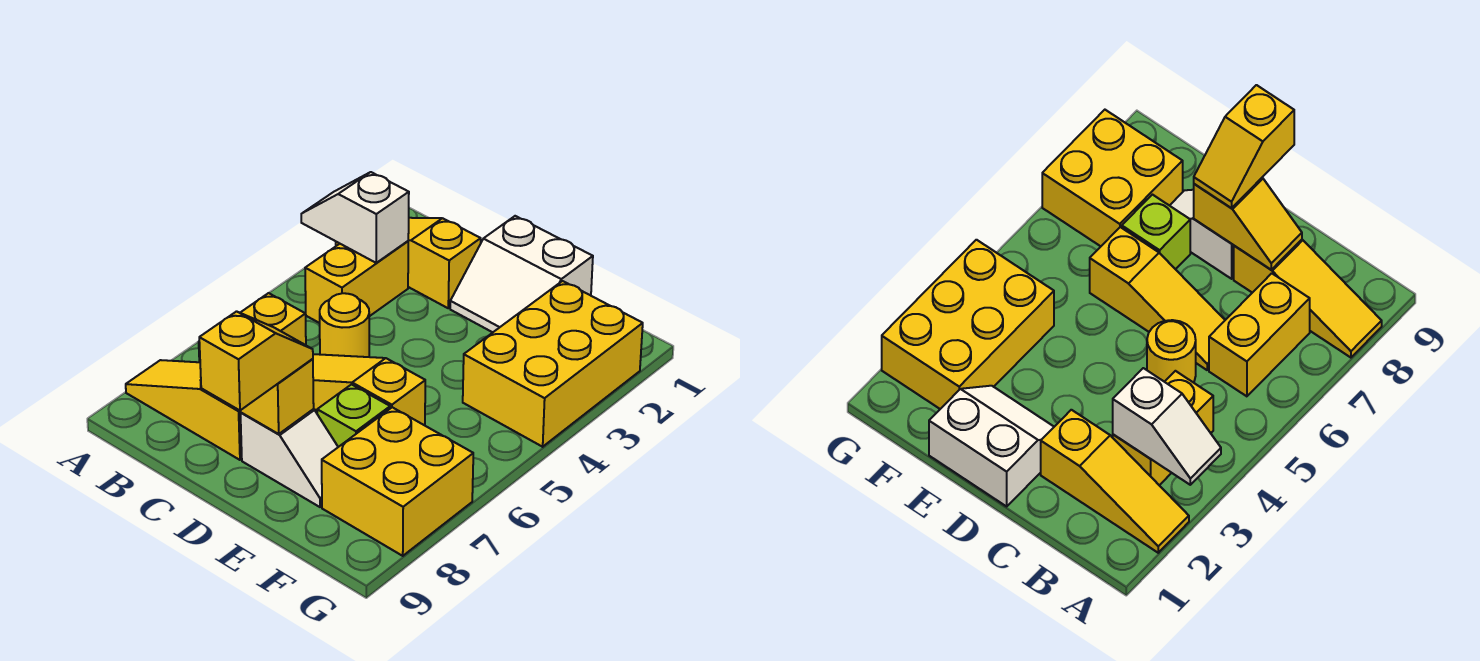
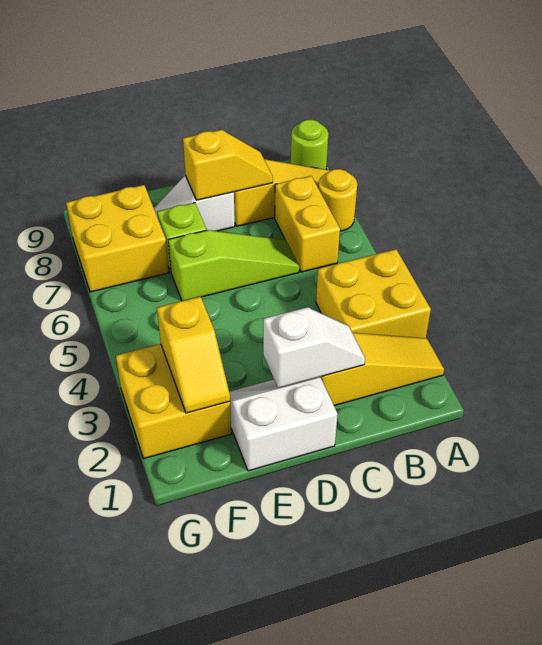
white 1x2 slope [301,172,409,263] -> white 1x2 slope moved to [263,307,365,388]
none -> lime 1x1 round brick [291,120,328,170]
yellow 1x2 brick [305,241,408,323] -> yellow 2x2 brick [316,249,431,338]
yellow 1x1 round brick [320,293,369,357] -> yellow 1x1 round brick moved to [319,169,357,231]
yellow 1x3 slope [313,354,425,425] -> lime 1x3 slope [168,230,299,301]
yellow 1x2 slope [199,311,313,410] -> yellow 1x2 slope moved to [157,297,230,413]
yellow 2x3 brick [463,281,643,447] -> yellow 2x2 brick [116,344,231,459]

